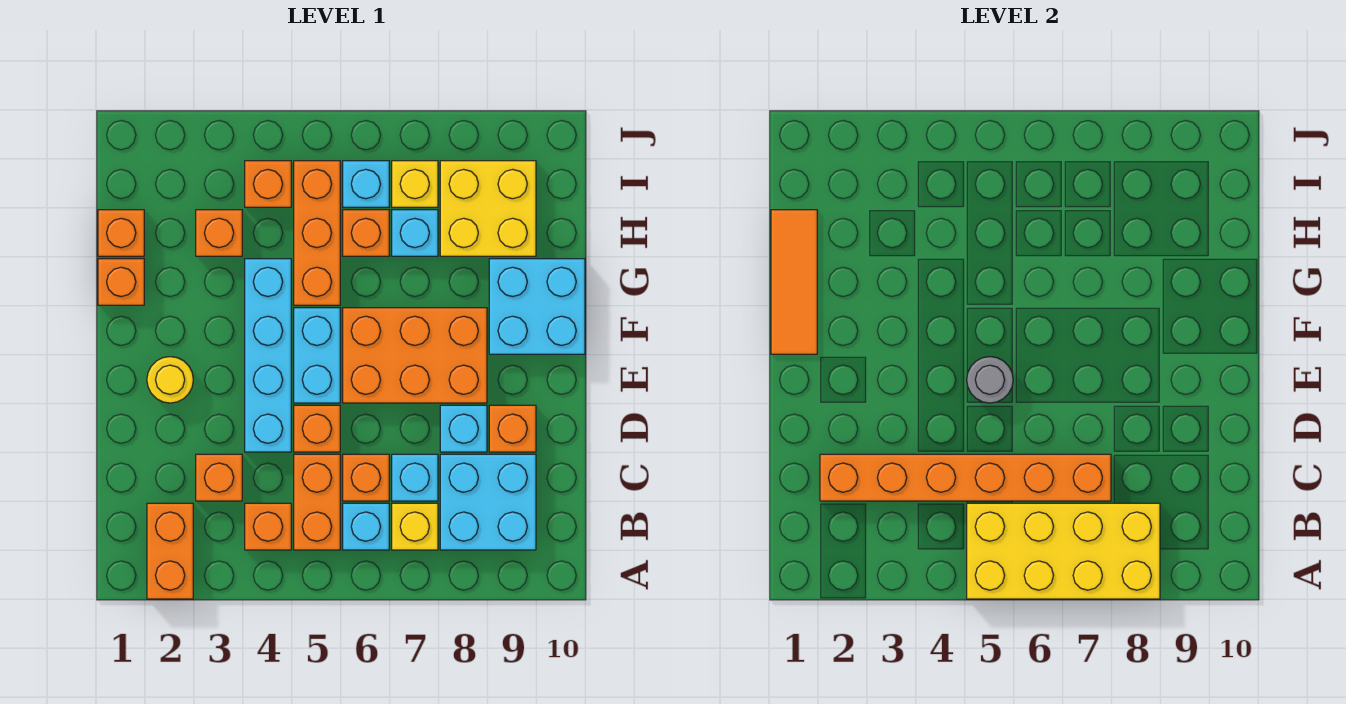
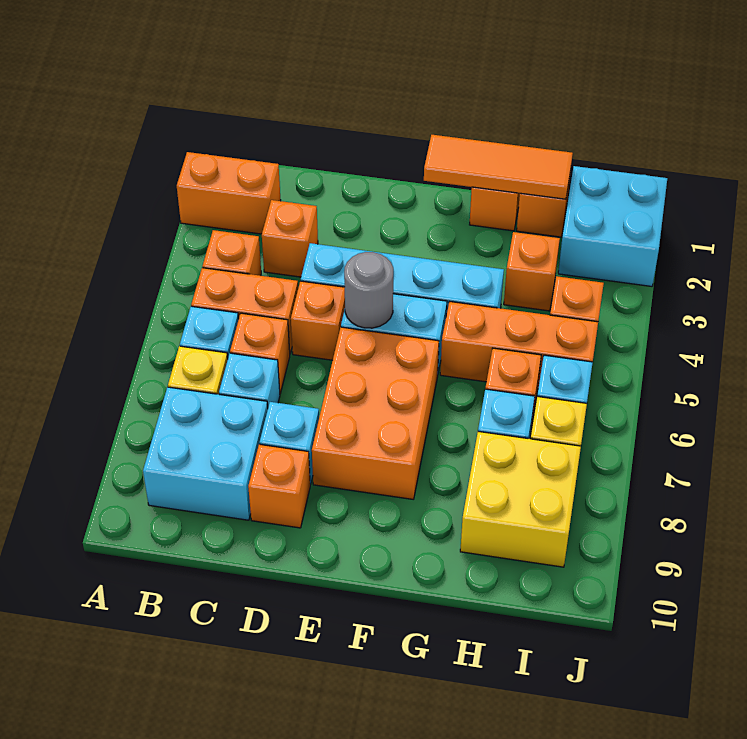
yellow 2x4 brick [967,503,1160,599] -> none
orange 1x6 brick [820,454,1111,501] -> none
yellow 1x1 round brick [147,357,193,403] -> none
cyan 2x2 brick [489,259,585,354] -> cyan 2x2 brick moved to [558,166,667,286]

